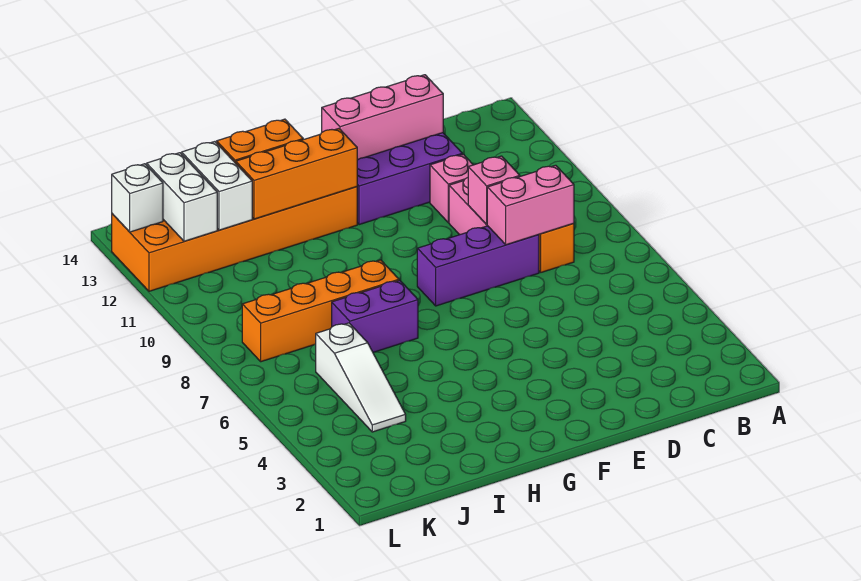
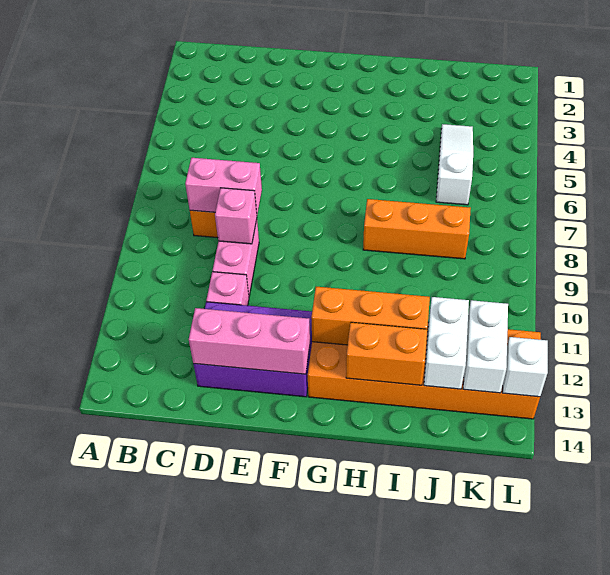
purple 1x3 brick [417,226,539,306] -> none
purple 1x2 brick [332,280,418,352] -> none
orange 1x4 brick [242,260,399,362] -> orange 1x3 brick [363,199,471,259]

